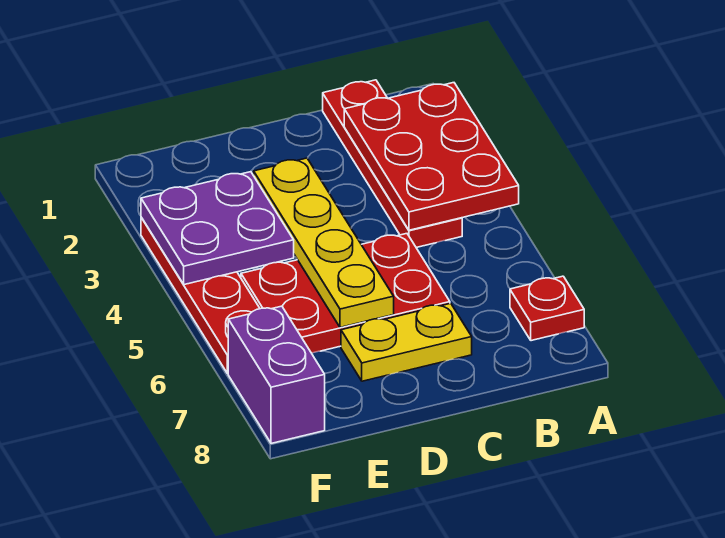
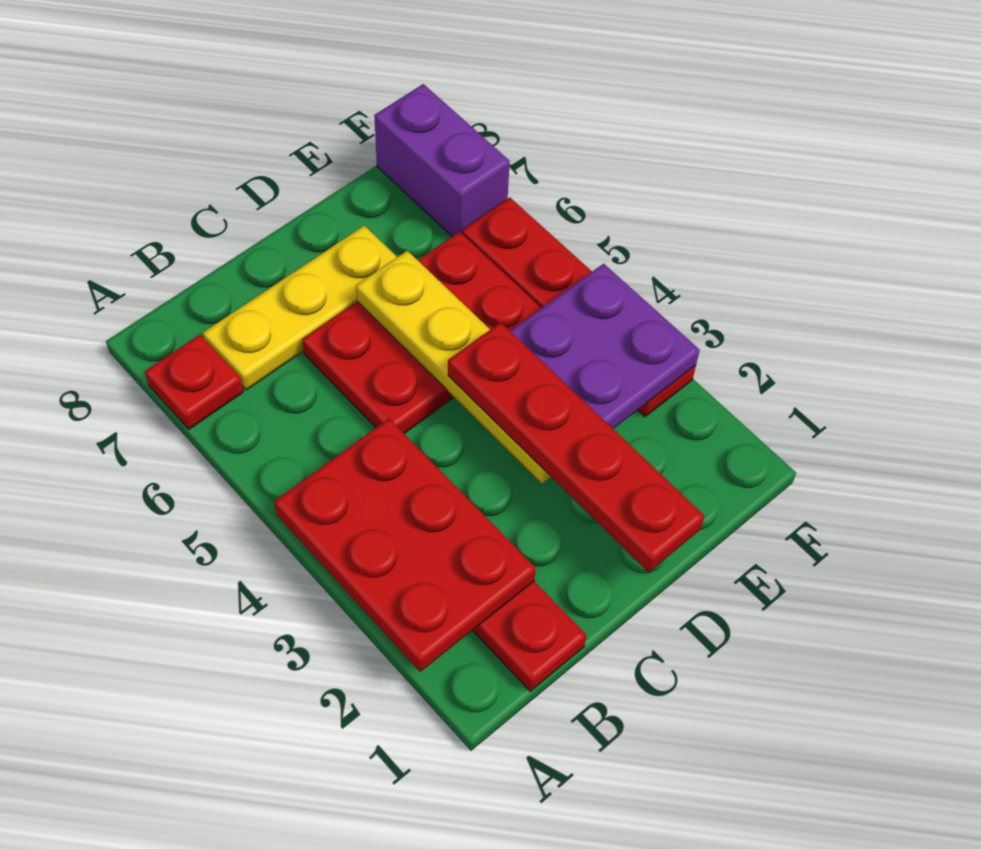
yellow 1x2 plate [341,303,472,381] -> yellow 1x3 plate [203,226,397,390]
none -> red 1x4 plate [448,322,705,572]

